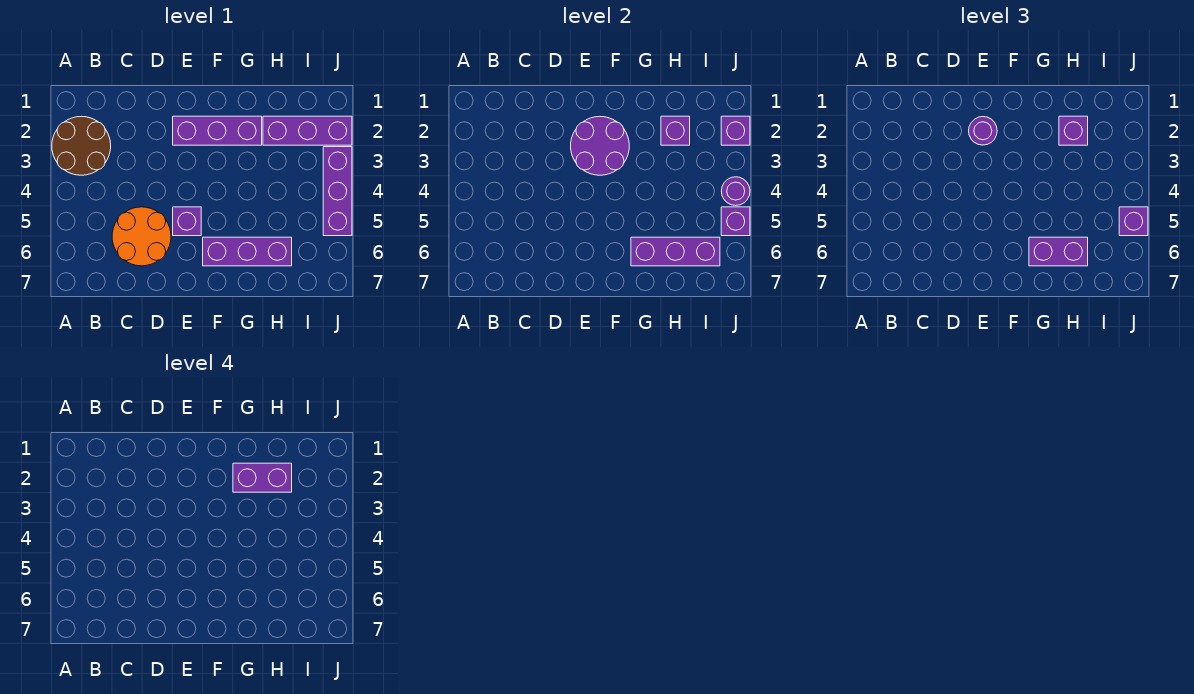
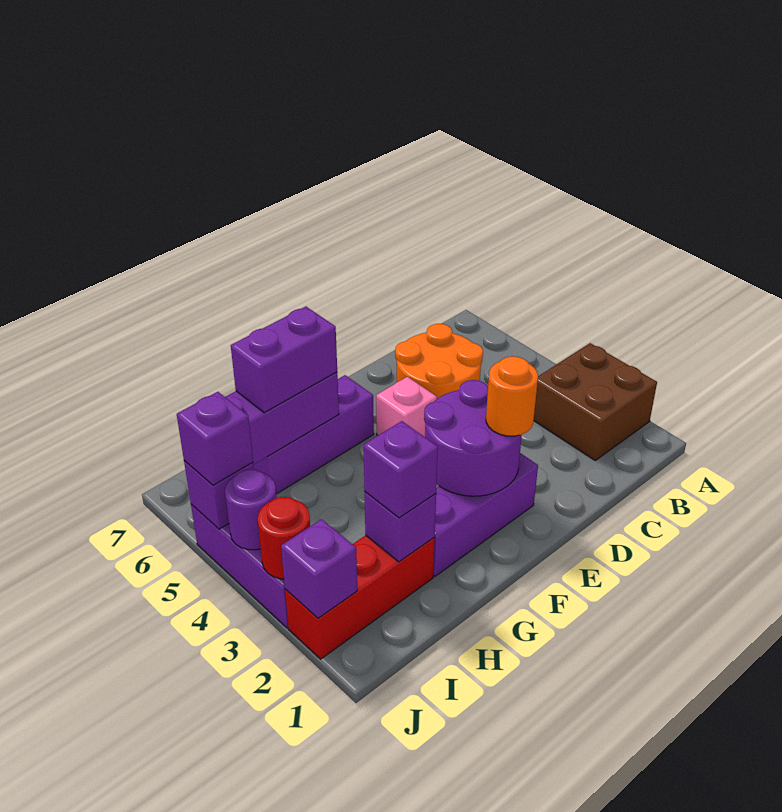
brown 2x2 round brick [52,116,111,175] -> brown 2x2 brick [534,343,657,460]
purple 1x1 round brick [969,117,997,145] -> orange 1x1 round brick [486,356,538,436]
purple 1x1 brick [173,207,201,236] -> pink 1x1 brick [376,377,437,437]
purple 1x2 brick [233,463,292,492] -> none
purple 1x3 brick [263,116,352,145] -> red 1x3 brick [285,535,435,659]
none -> red 1x1 round brick [258,497,310,579]

